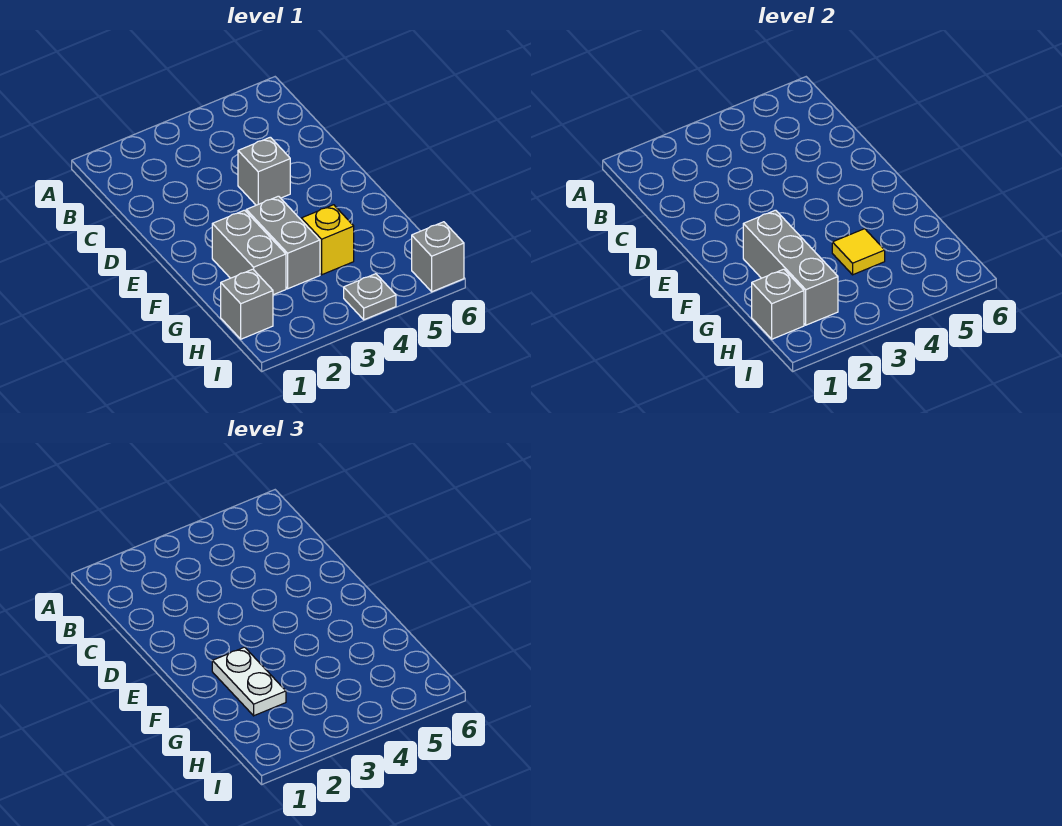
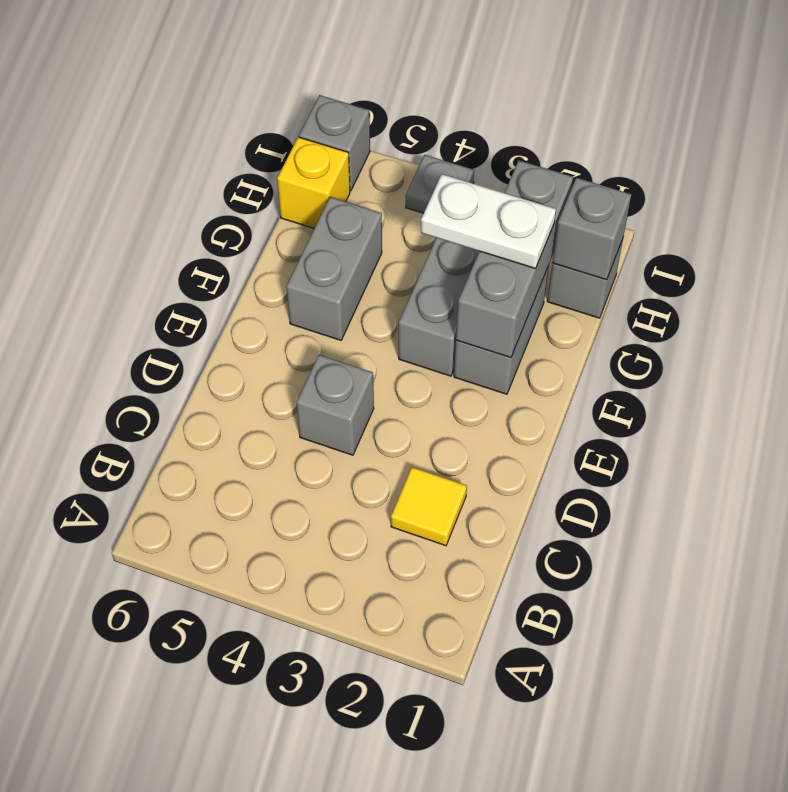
white 1x2 plate [212,647,286,716] -> white 1x2 plate turned to [421,174,556,269]
none -> grey 1x2 brick [286,197,382,340]
yellow 1x1 brick [301,205,354,275] -> yellow 1x1 brick moved to [277,137,350,228]
yellow 1x1 tile [832,229,885,275] -> yellow 1x1 tile moved to [391,467,467,546]

